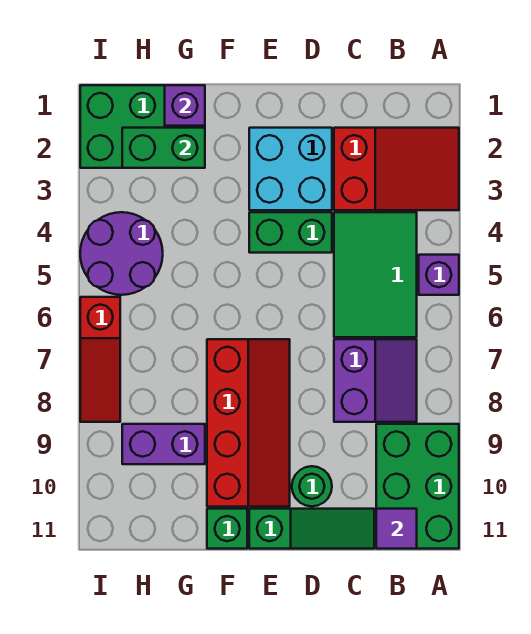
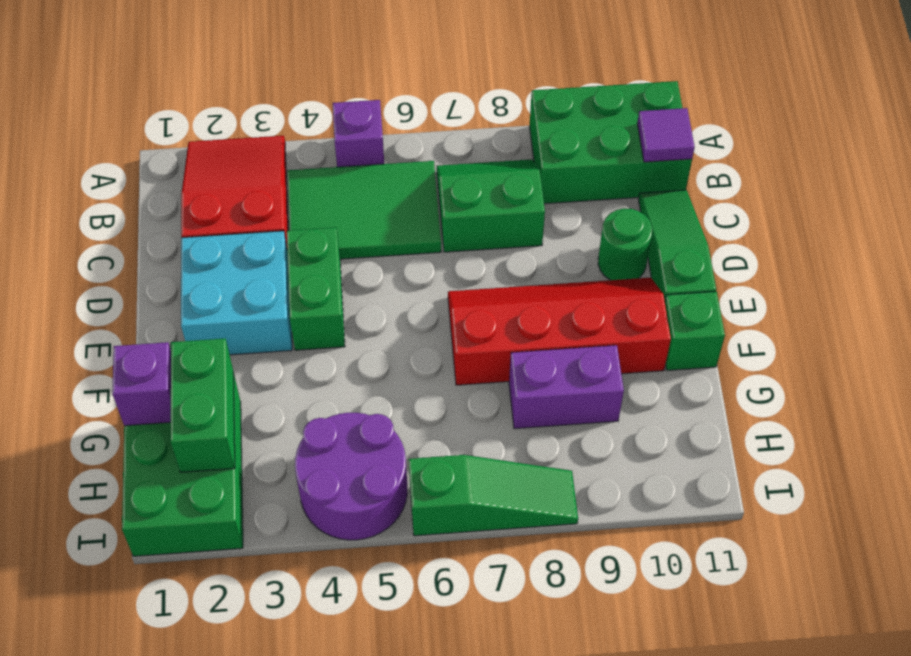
purple 2x2 slope [334,339,417,422] -> green 2x2 slope [437,159,545,252]
purple 1x2 brick [122,424,205,464] -> purple 1x2 brick turned to [509,345,624,429]
red 1x3 slope [80,297,120,422] -> green 1x3 slope [409,455,578,536]

